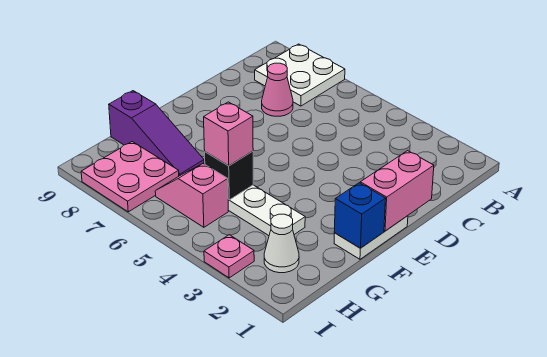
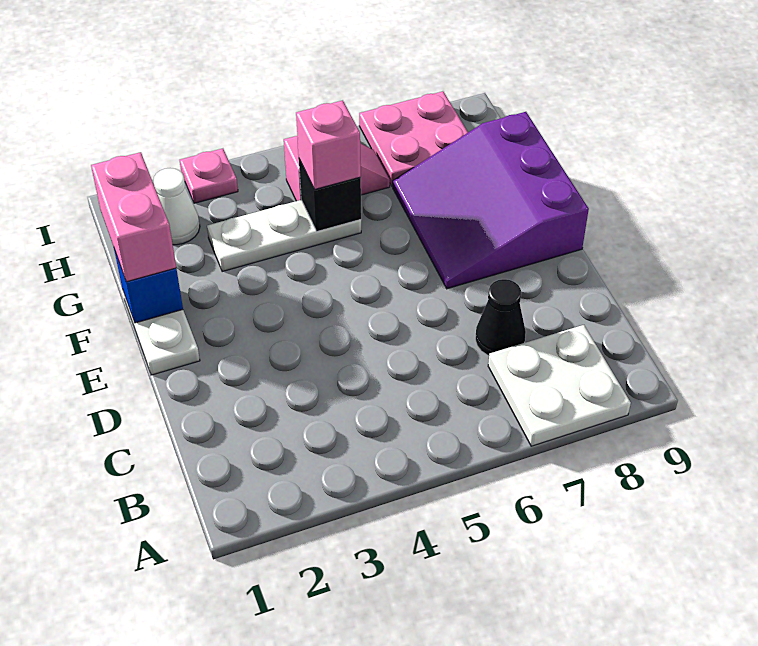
pink 1x1 cone [262,63,293,116] -> black 1x1 cone [475,279,526,356]
pink 1x2 brick [360,151,434,231] -> pink 1x2 brick moved to [91,152,176,282]
purple 1x3 slope [109,91,204,176] -> purple 3x3 slope [393,112,589,289]

